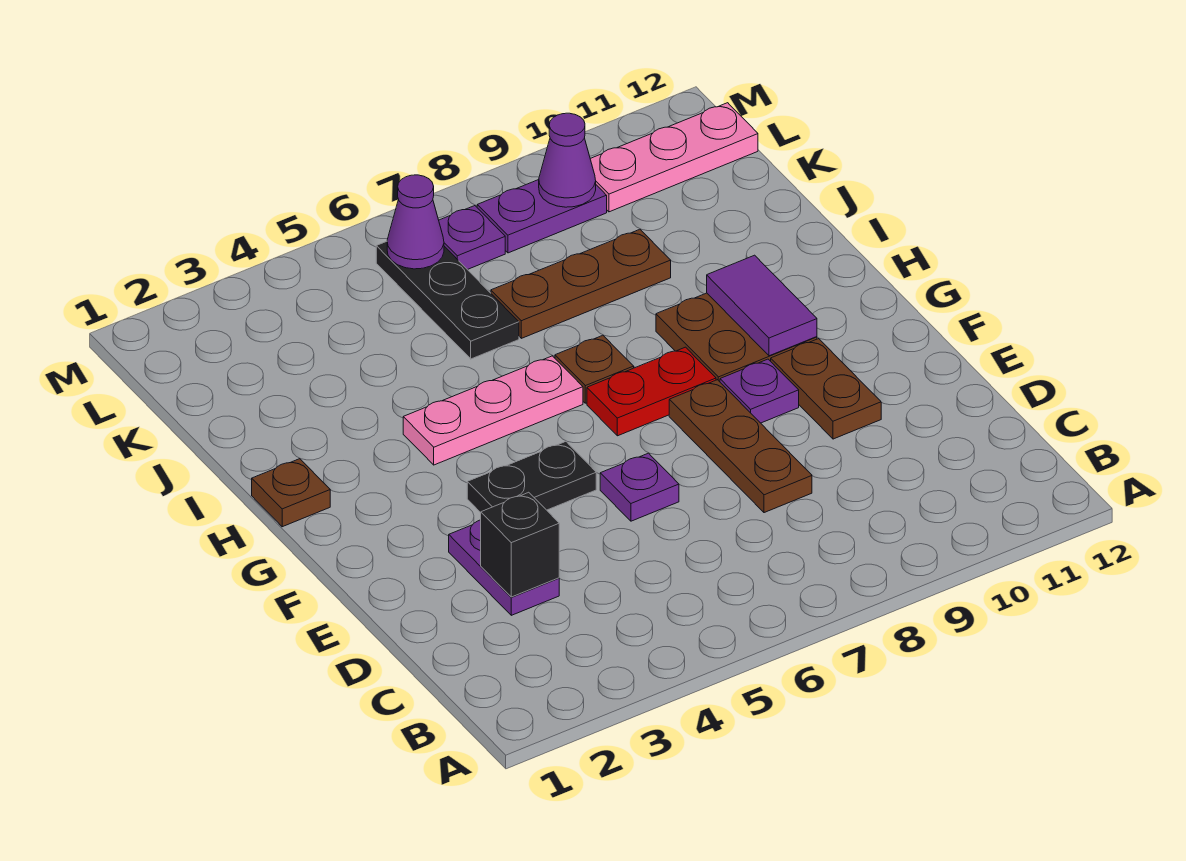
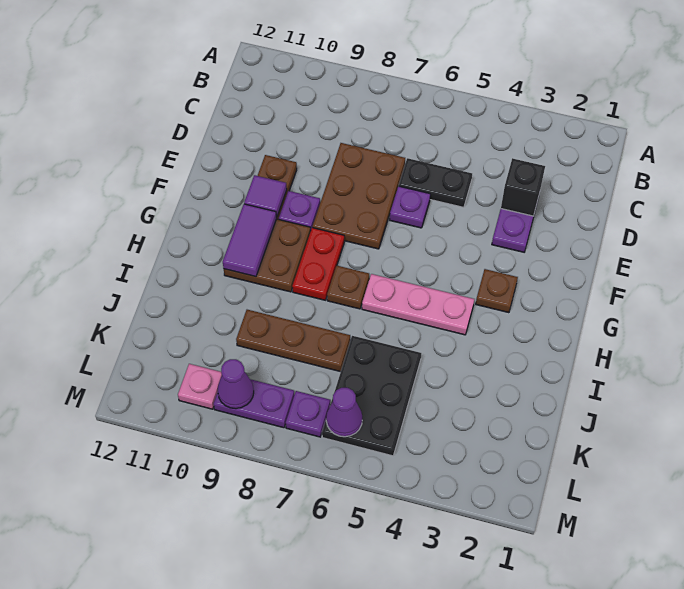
brown 1x3 plate [669,380,812,513] -> brown 2x3 plate [312,143,405,249]
black 1x2 plate [467,441,596,513] -> black 1x2 plate moved to [399,158,472,207]
none -> purple 1x1 tile [244,175,287,217]
red 1x2 plate [587,347,716,436] -> red 1x2 plate turned to [292,228,344,300]
brown 1x1 plate [252,459,330,527] -> brown 1x1 plate moved to [476,269,518,313]
black 1x3 plate [376,241,519,359] -> black 2x3 plate [322,336,421,456]
pink 1x3 plate [590,103,758,212] -> pink 1x1 plate [178,364,222,409]

